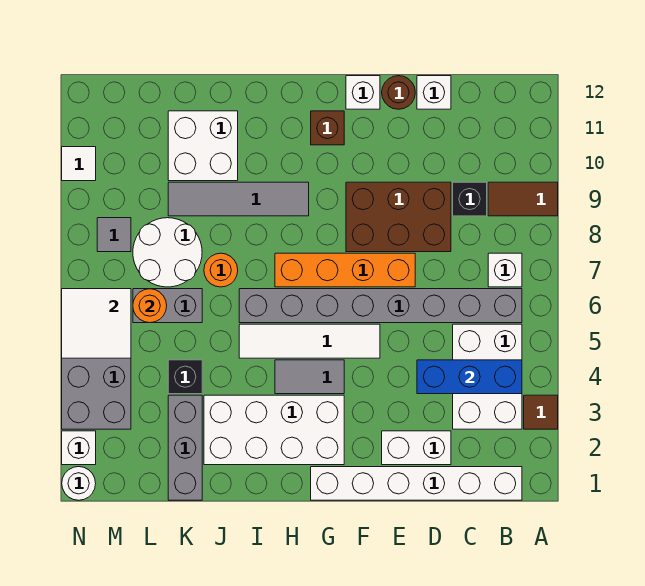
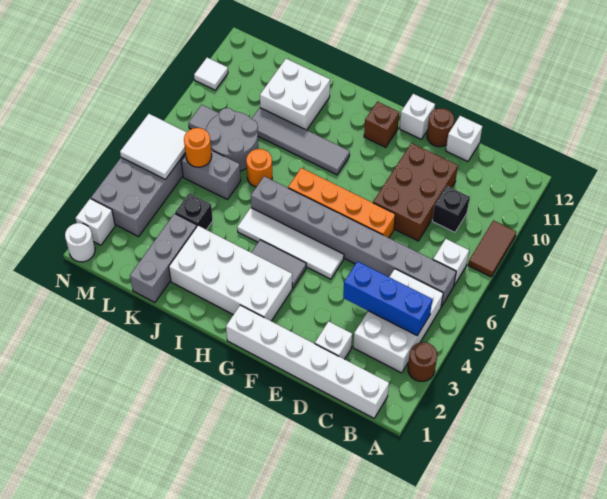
brown 1x1 tile [524,395,558,429] -> brown 1x1 round brick [408,342,437,381]
brown 1x2 tile [488,182,558,216] -> brown 1x2 tile turned to [468,220,516,277]
white 1x2 brick [382,431,451,465] -> white 1x1 brick [315,321,352,359]
brown 2x3 brick [346,182,451,252] -> brown 2x3 brick turned to [373,143,458,241]
white 2x2 round brick [133,218,202,287] -> grey 2x2 round brick [206,108,258,171]

